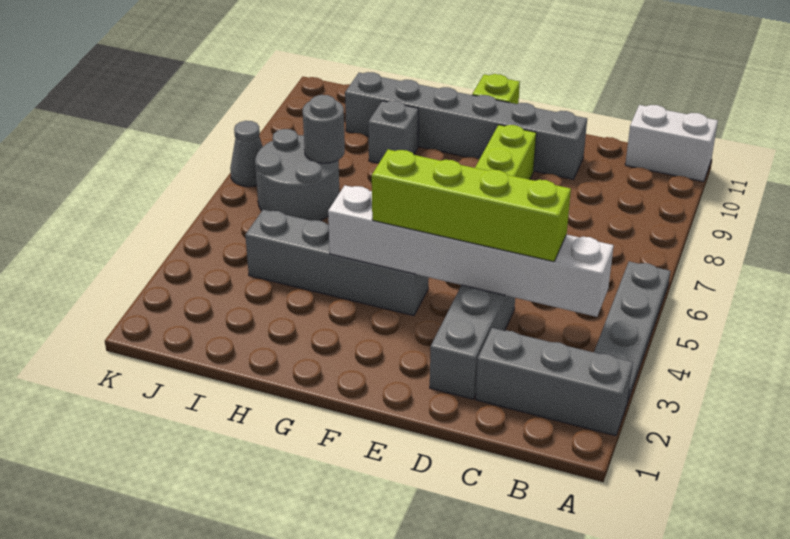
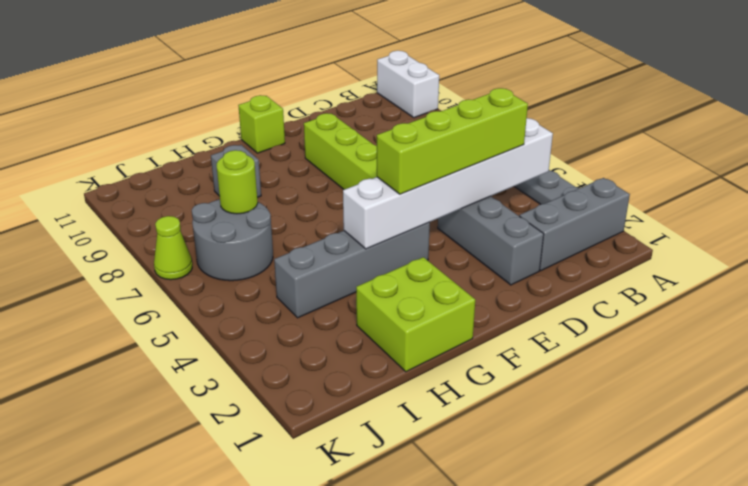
white 1x2 brick [625,105,718,182] -> white 1x2 brick turned to [377,51,439,118]
grey 1x6 brick [345,72,587,179] -> none
none -> lime 2x2 brick [356,257,475,372]
grey 1x1 round brick [303,95,345,163] -> lime 1x1 round brick [217,150,258,214]
grey 1x1 cone [230,121,263,187] -> lime 1x1 cone [154,216,192,280]

